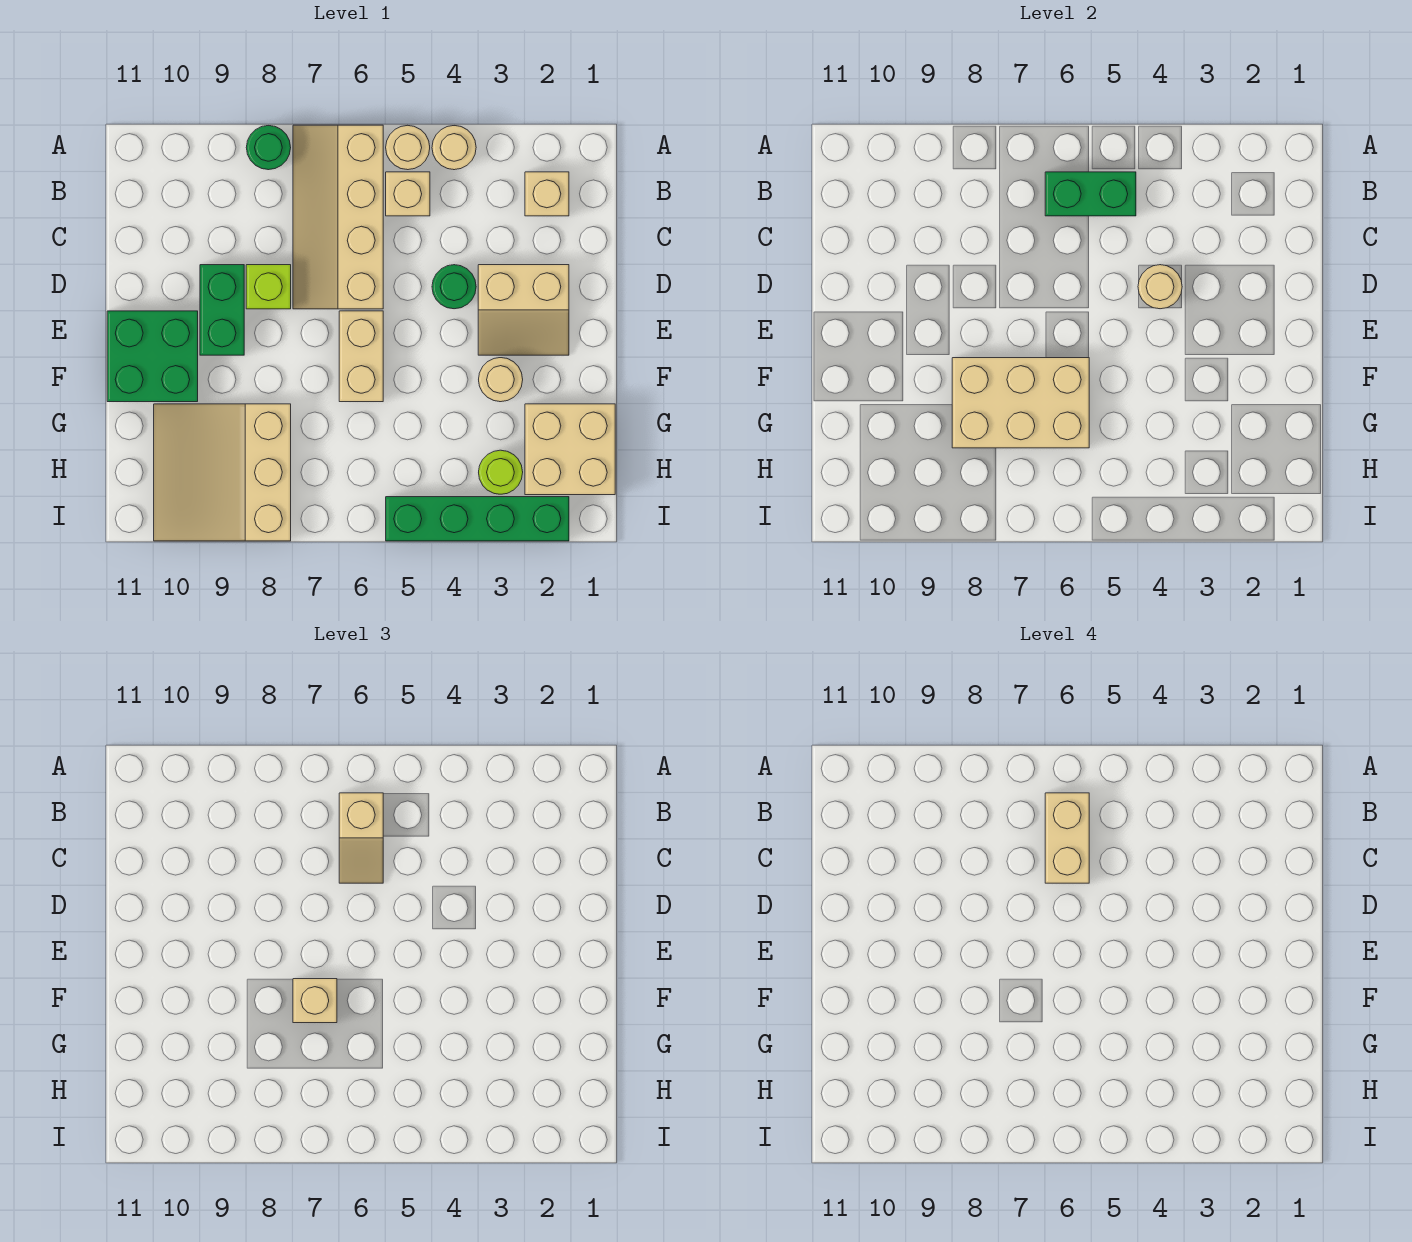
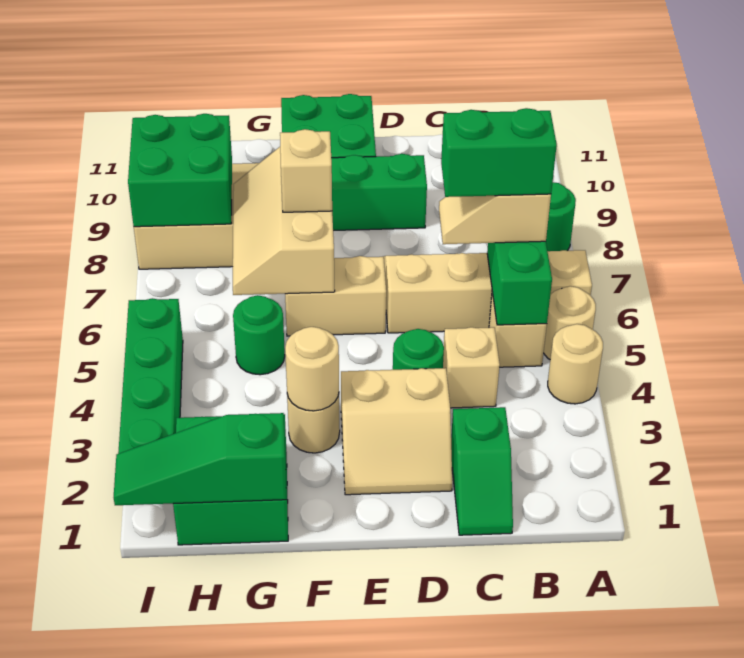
tan 1x1 brick [525,172,569,216] -> tan 1x1 brick moved to [443,327,500,408]
tan 1x2 brick [1045,793,1089,883] -> green 1x2 brick [441,108,557,197]
none -> green 1x2 slope [451,407,513,535]
tan 2x2 slope [478,265,569,355] -> tan 2x2 slope turned to [341,368,452,495]
tan 1x1 round brick [1138,265,1182,309] -> tan 1x1 round brick moved to [285,327,339,411]
lime 1x1 brick [246,265,291,309] -> none
tan 2x3 brick [952,358,1089,448] -> tan 2x3 slope [233,147,335,295]
tan 2x2 brick [525,404,615,495] -> green 2x2 brick [173,414,288,545]
none -> green 1x3 slope [114,413,286,505]
none -> green 1x1 round brick [233,295,285,375]
lime 1x1 round brick [479,450,523,494] -> none
none -> green 2x2 brick [128,114,232,227]

